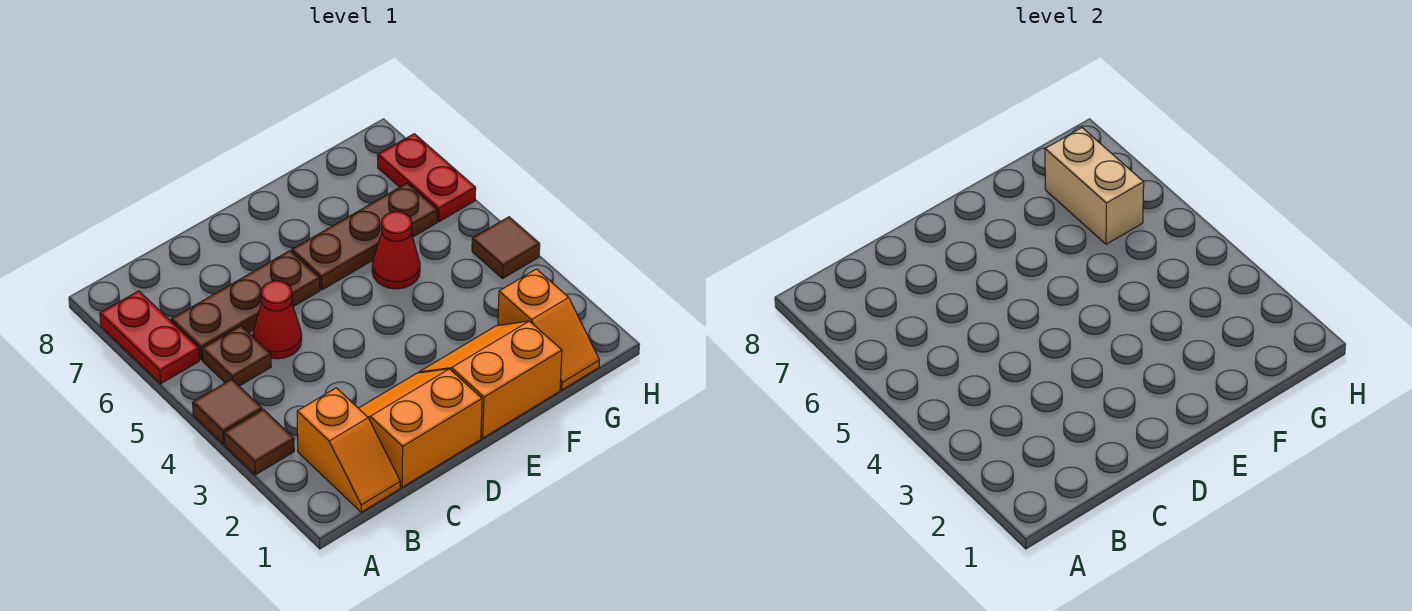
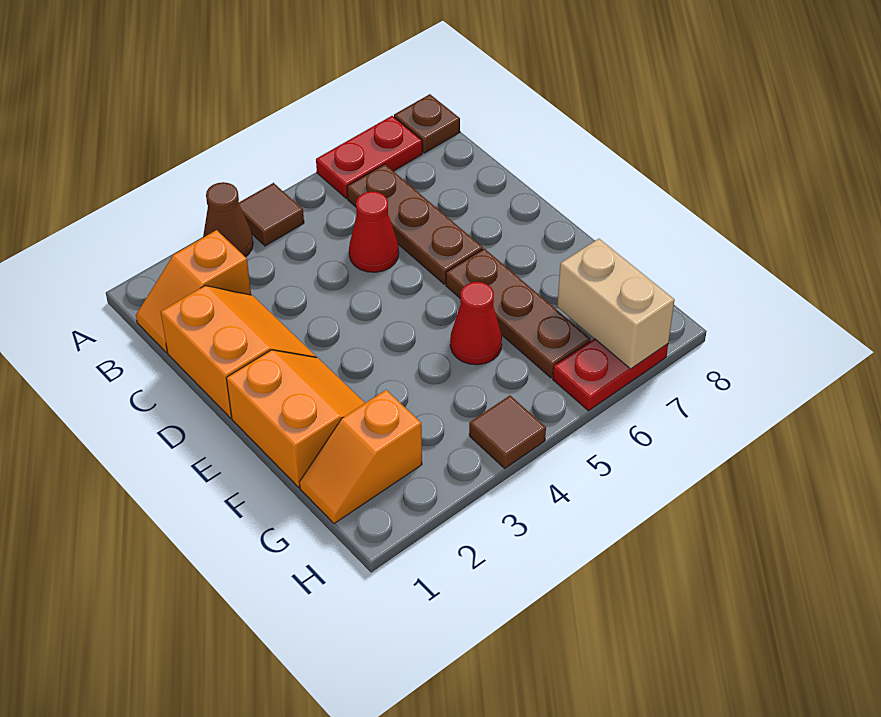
brown 1x1 tile [224,410,294,475] -> brown 1x1 cone [203,182,253,257]
brown 1x1 plate [202,326,271,386] -> brown 1x1 plate moved to [394,94,460,153]
tan 1x2 brick [1045,128,1144,244] -> tan 1x2 brick turned to [557,239,675,369]

